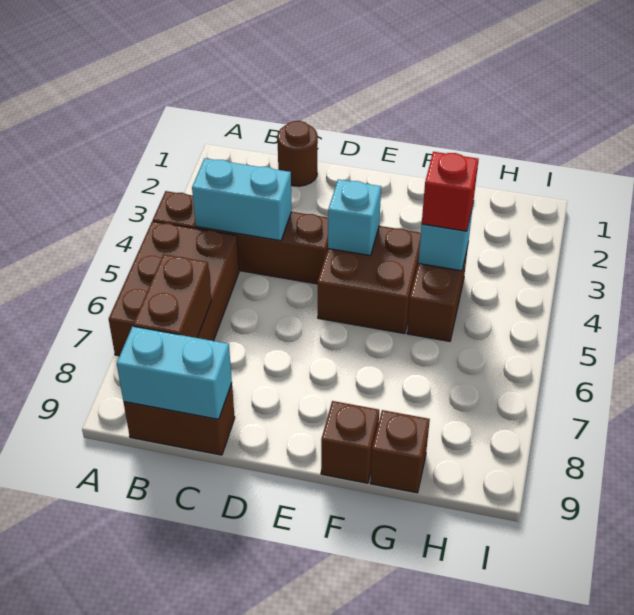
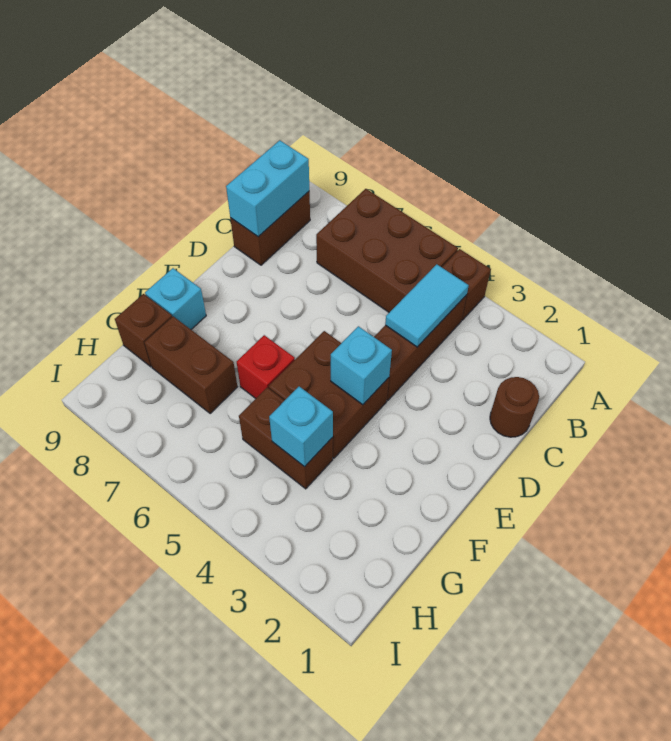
cyan 1x2 brick [192,158,292,241] -> cyan 1x2 tile [385,264,469,347]
brown 1x2 brick [133,254,211,338] -> brown 1x2 brick moved to [145,316,237,414]
brown 1x1 brick [321,401,379,483] -> cyan 1x1 brick [145,268,206,329]
red 1x1 brick [422,152,479,231] -> red 1x1 brick moved to [237,335,295,398]

